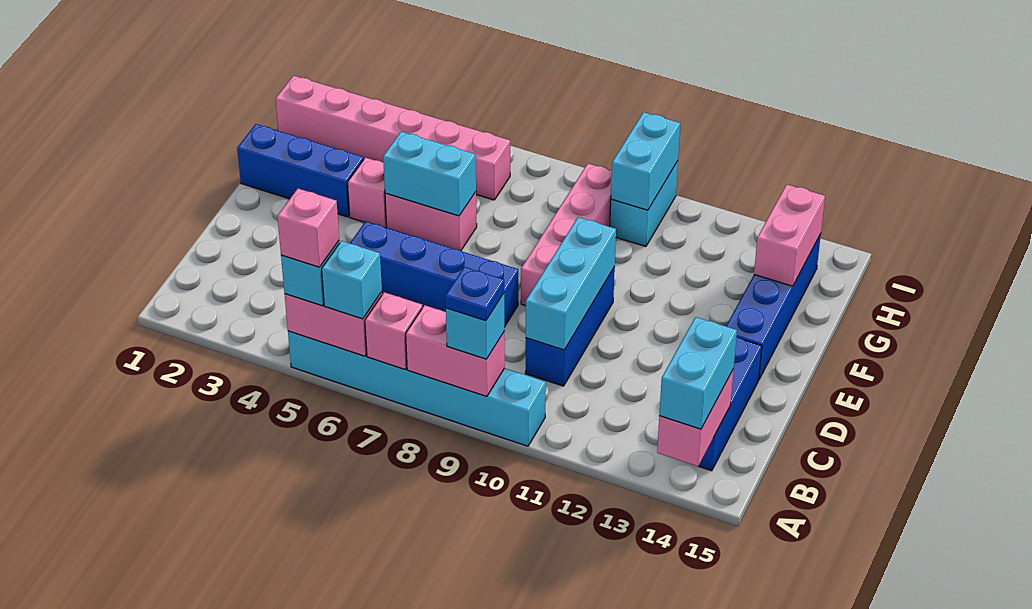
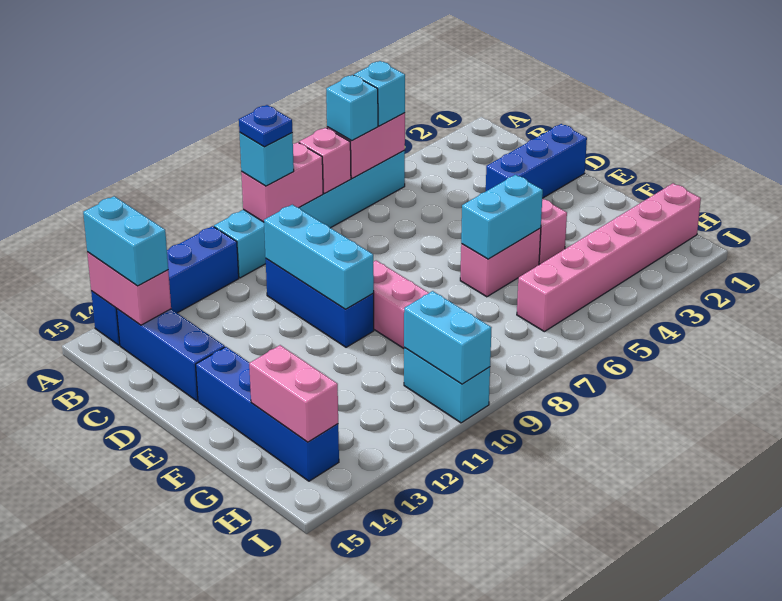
pink 1x1 brick [277,189,339,267] -> none
blue 1x4 brick [350,221,518,327] -> blue 1x4 brick moved to [91,226,239,345]
blue 1x3 brick [237,124,364,217] -> blue 1x3 brick moved to [486,124,587,198]

